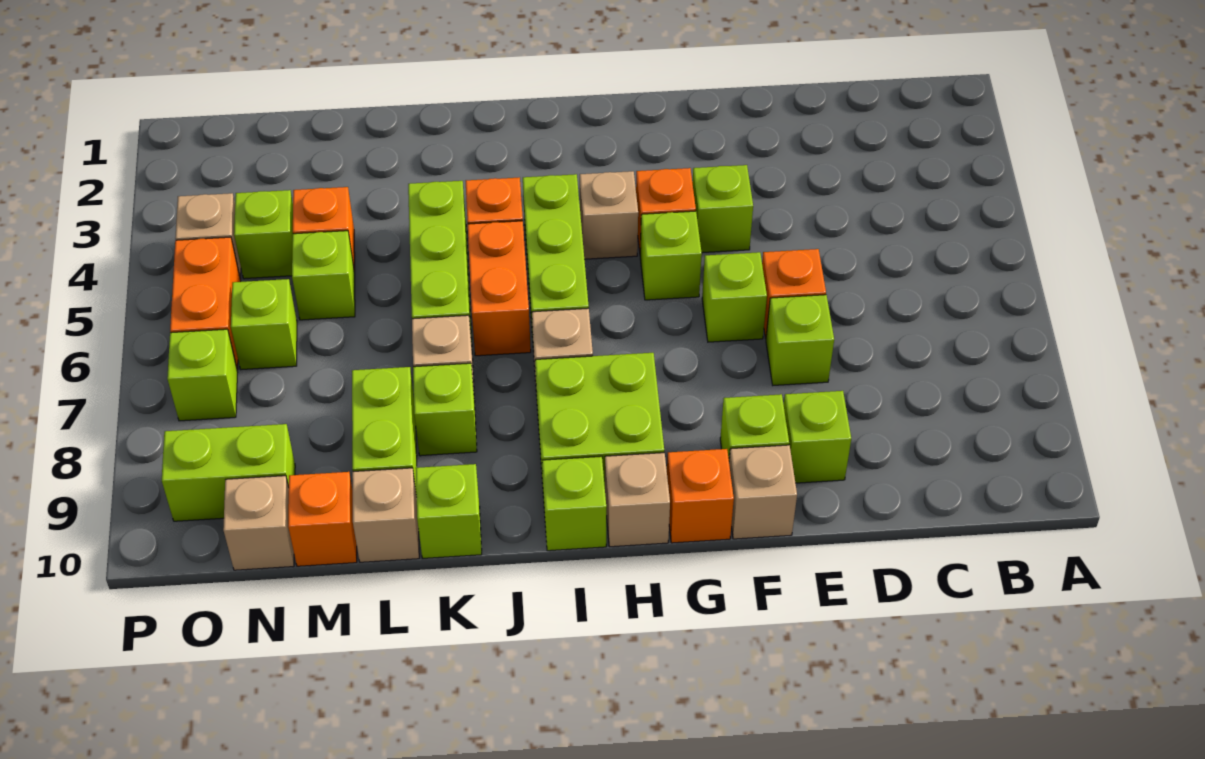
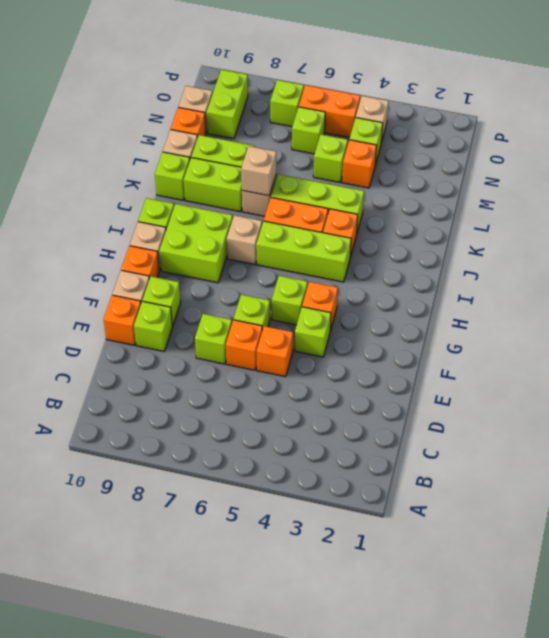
none -> orange 1x1 brick [257,326,293,377]
none -> orange 1x1 brick [103,295,141,345]
tan 1x1 brick [580,171,638,259] -> tan 1x1 brick moved to [241,146,276,196]
lime 1x1 brick [413,363,477,456] -> lime 1x2 brick [184,158,242,212]

